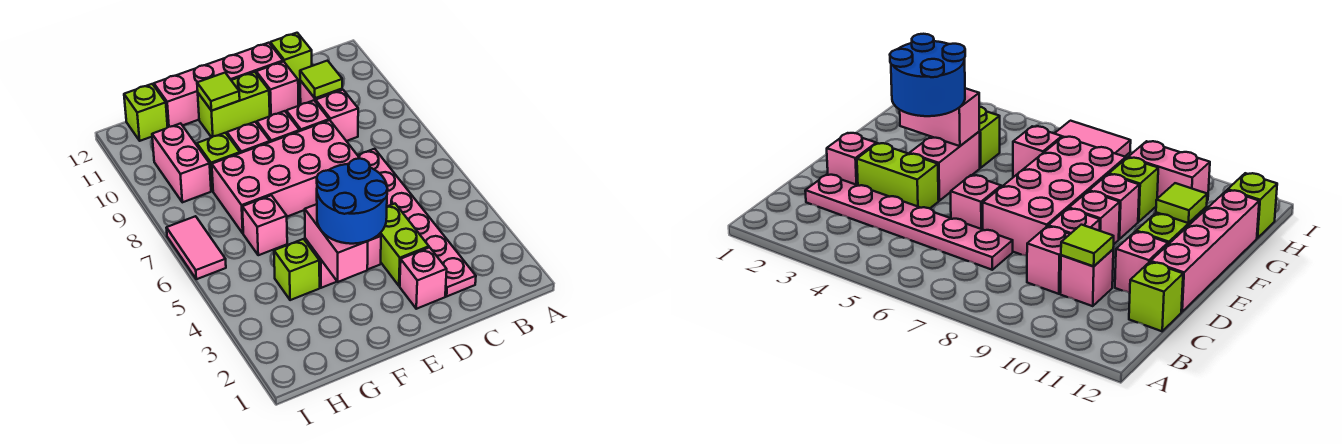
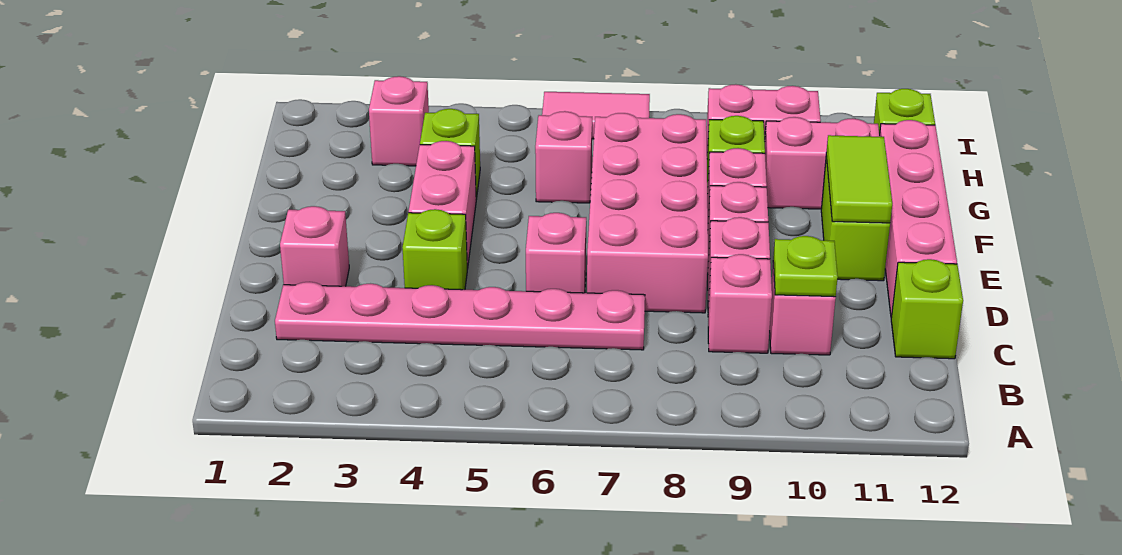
lime 1x1 tile [300,61,342,98] -> lime 1x1 plate [773,236,838,297]
lime 1x2 brick [380,204,429,286] -> lime 1x1 brick [402,209,467,290]
pink 1x1 brick [256,62,299,116] -> pink 1x1 brick moved to [369,76,429,166]
blue 2x2 round brick [317,158,388,244] -> none
pink 1x2 brick [305,204,368,282] -> pink 1x2 brick moved to [765,117,880,209]
lime 1x1 tile [197,73,240,111] -> lime 1x2 tile [826,135,892,223]

